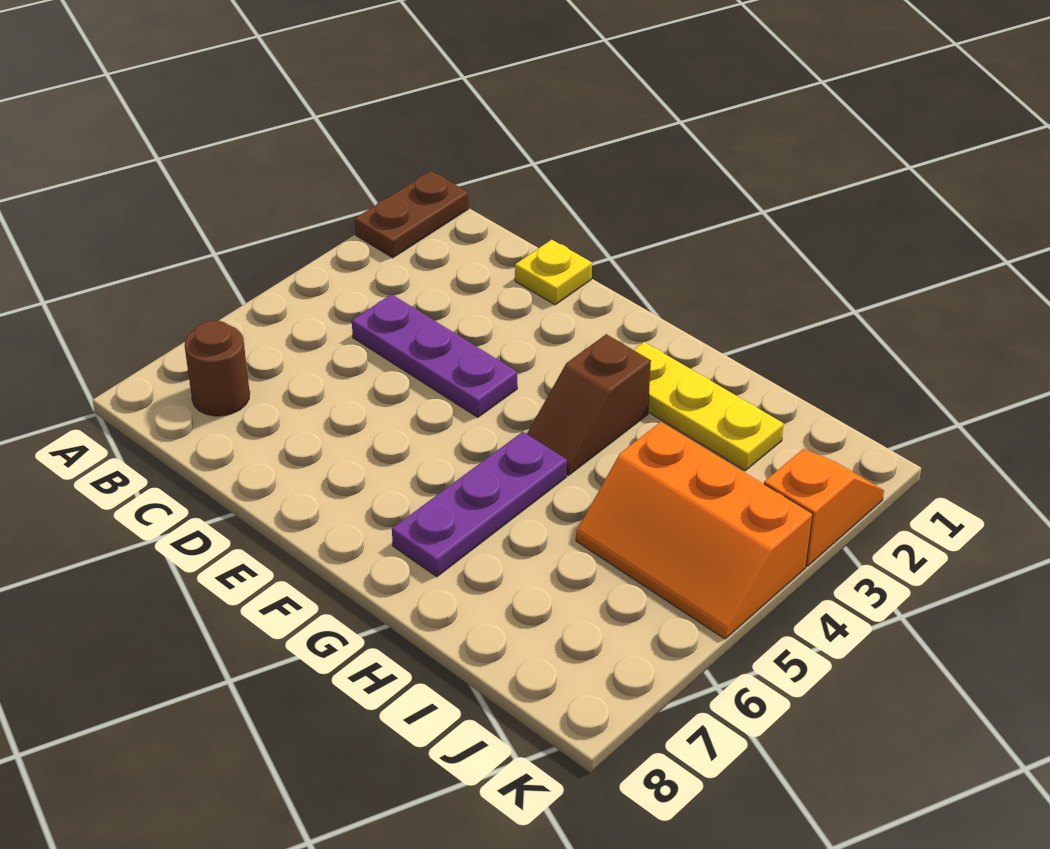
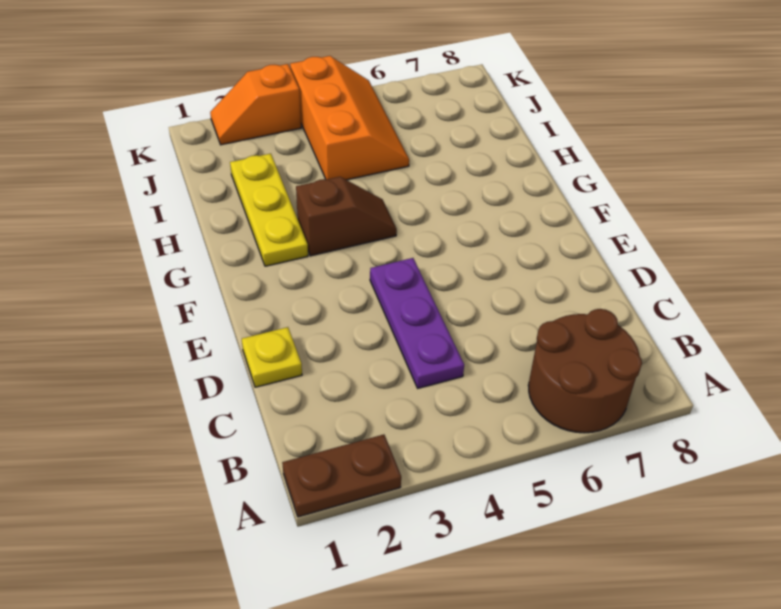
brown 1x1 round brick [185,320,250,416] -> brown 2x2 round brick [528,309,642,433]
purple 1x3 plate [392,432,567,577] -> none

